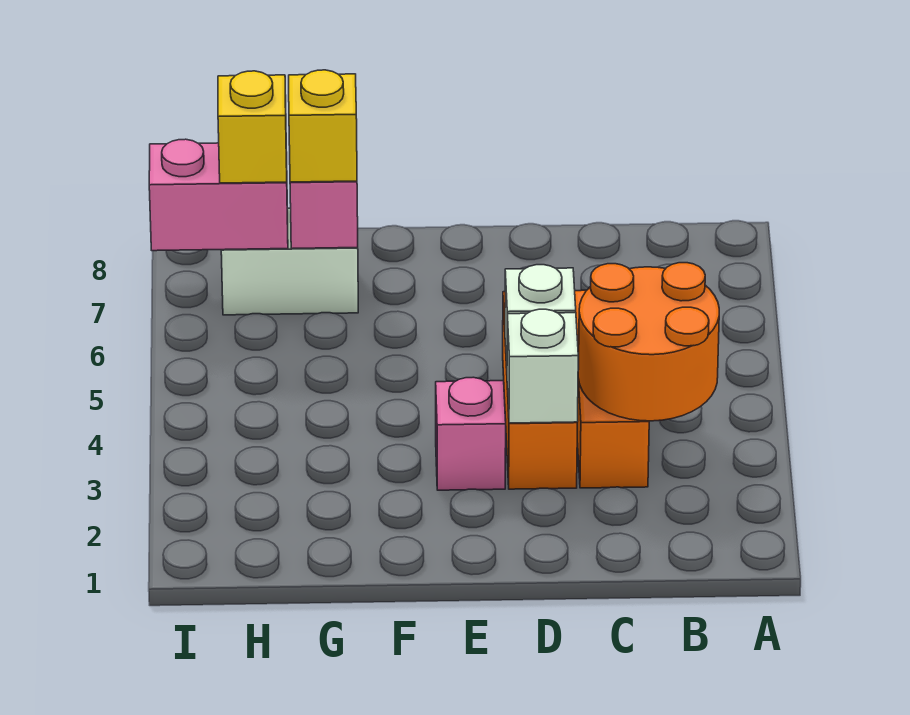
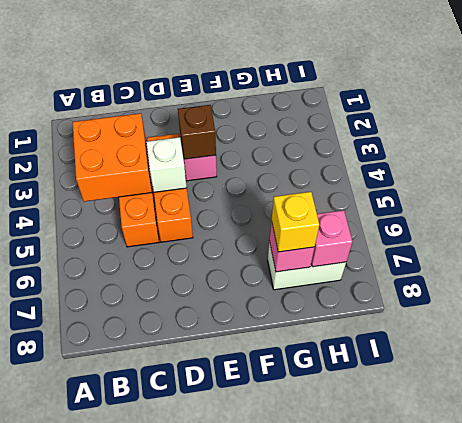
orange 2x2 round brick [578,263,719,421] -> orange 2x2 brick [73,113,152,202]
white 1x1 brick [507,309,578,423] -> none
none -> brown 1x1 brick [178,105,216,159]
pink 1x2 brick [149,139,288,251] -> pink 1x1 brick [311,210,353,267]
yellow 1x1 brick [218,71,287,183] -> none

